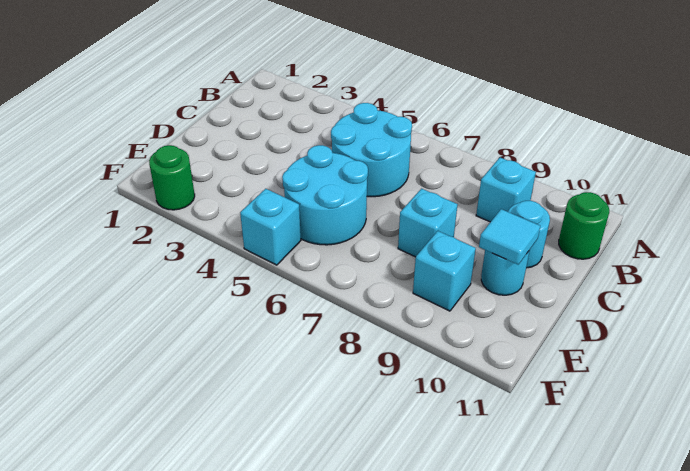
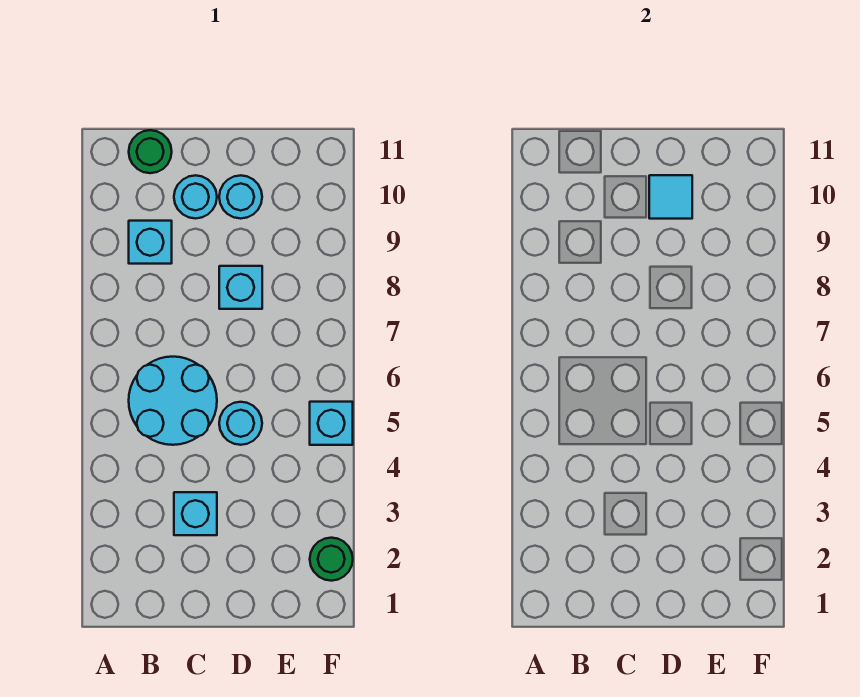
cyan 2x2 round brick [282,145,368,245] -> cyan 1x1 round brick [219,402,262,445]
cyan 1x1 brick [413,231,476,311] -> cyan 1x1 brick moved to [174,492,217,535]

